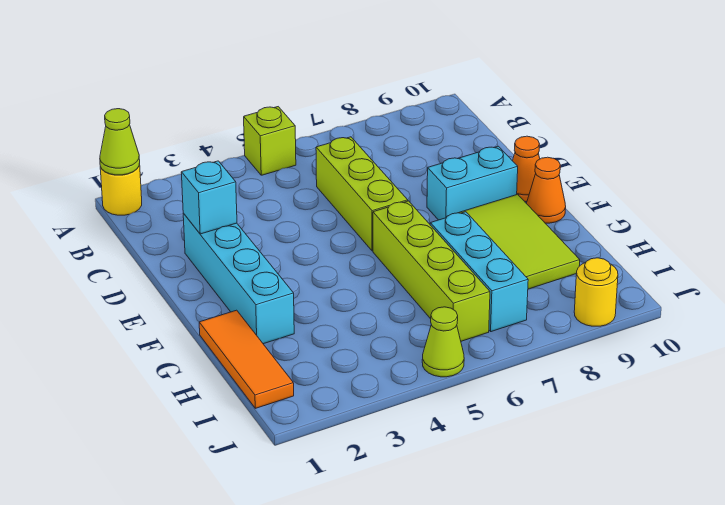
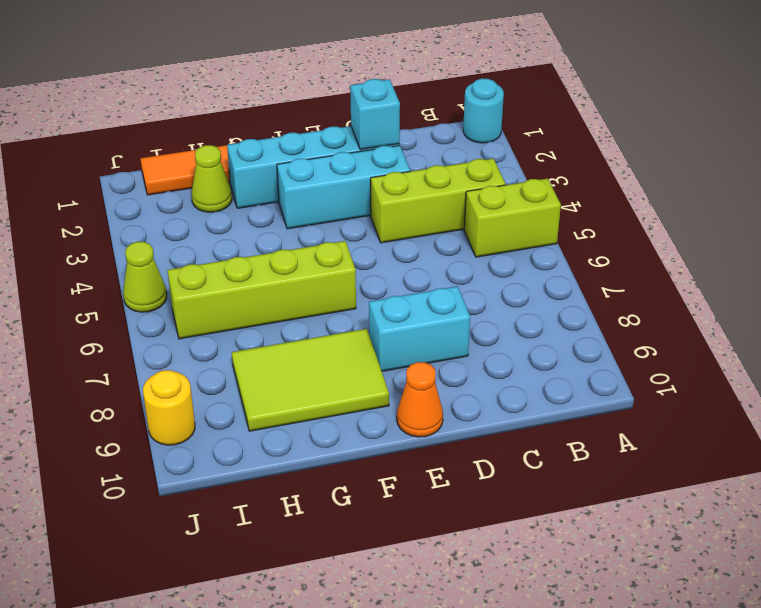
yellow 1x1 round brick [100,164,142,215] -> cyan 1x1 round brick [463,78,504,143]
lime 1x1 cone [100,109,140,175] -> lime 1x1 cone moved to [192,145,232,212]
lime 1x1 brick [244,107,296,175] -> lime 1x2 brick [464,178,561,257]
lime 1x3 brick [316,137,408,251] -> lime 1x3 brick moved to [371,159,506,243]
cyan 1x2 brick [427,146,518,220] -> cyan 1x2 brick turned to [369,286,470,371]
orange 1x1 cone [526,157,566,223] -> none
cyan 1x3 brick [430,212,528,332] -> cyan 1x3 brick moved to [277,145,410,229]

